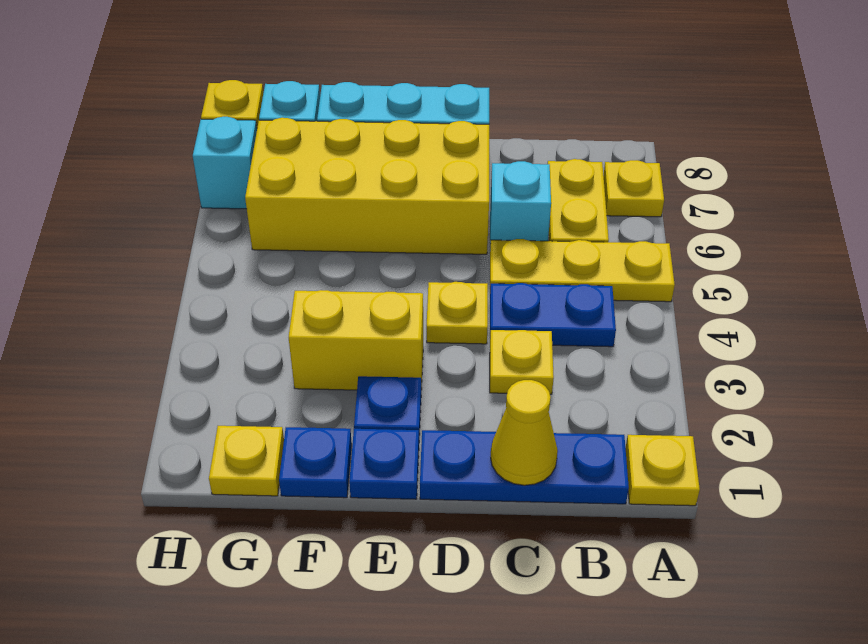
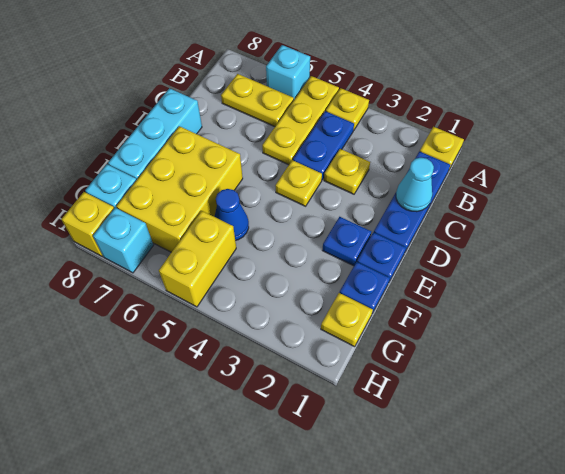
yellow 1x1 plate [603,160,664,217] -> yellow 1x1 plate moved to [326,88,369,130]
yellow 1x1 cone [491,380,558,485] -> cyan 1x1 cone [396,158,434,212]
cyan 1x1 brick [490,161,551,243] -> cyan 1x1 brick moved to [266,45,310,99]
yellow 2x4 brick [245,118,489,254] -> yellow 2x3 brick [116,126,243,252]
yellow 1x2 brick [289,290,423,390] -> yellow 1x2 brick moved to [159,211,236,307]
none -> blue 1x1 cone [214,189,249,241]

